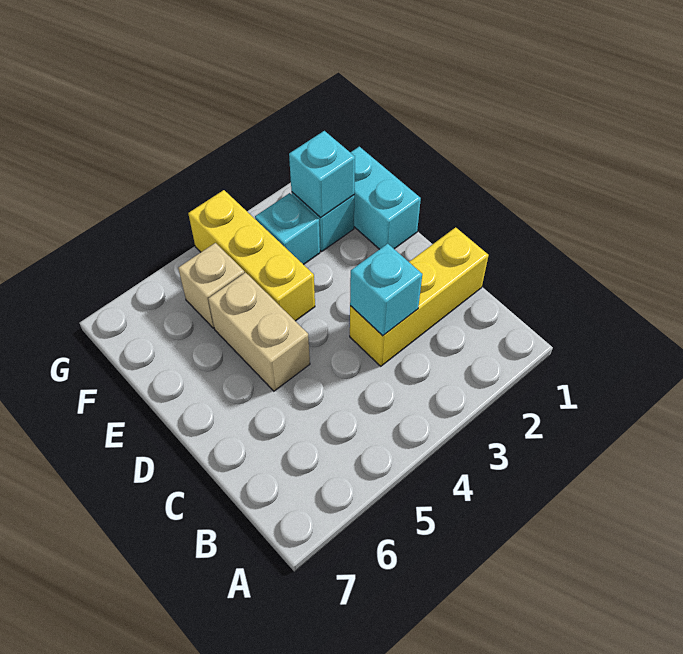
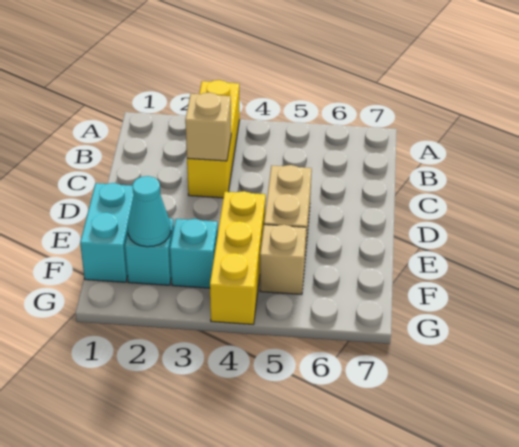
yellow 1x3 brick [350,227,489,366] -> yellow 1x3 brick turned to [187,80,240,198]
cyan 1x1 brick [350,244,422,336] -> tan 1x1 brick [185,93,231,161]
cyan 1x1 brick [289,131,355,218] -> cyan 1x1 cone [128,176,171,247]

